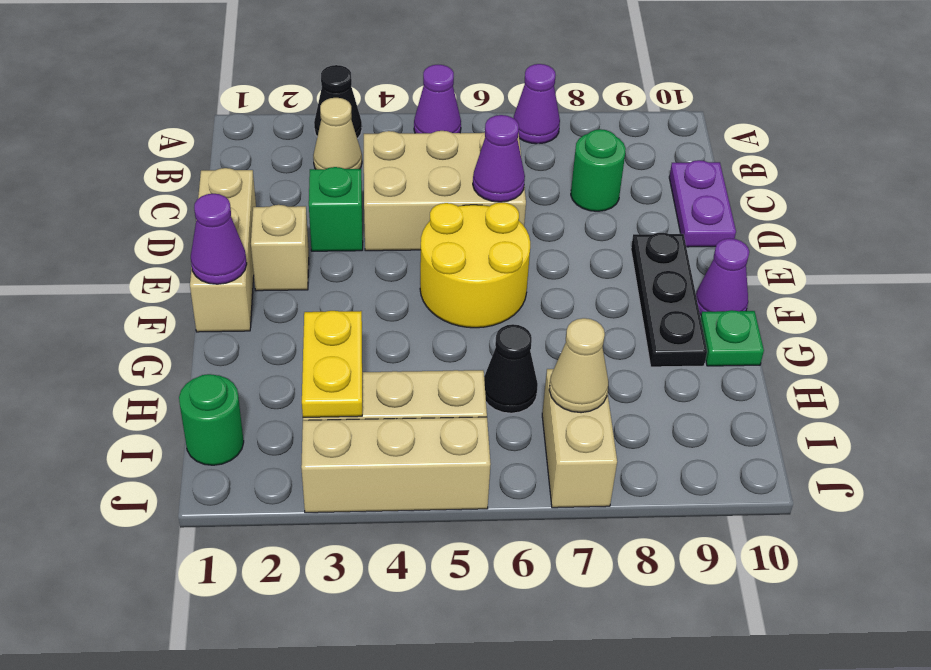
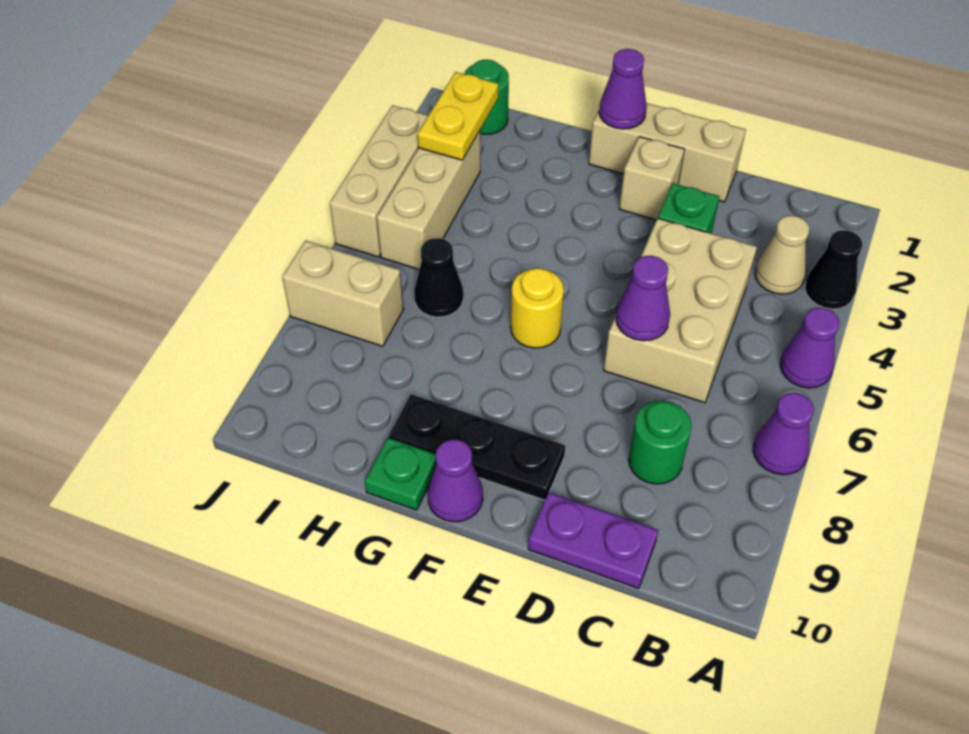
yellow 2x2 round brick [420,202,530,328] -> yellow 1x1 round brick [511,268,564,348]
yellow 1x2 plate [302,311,362,417] -> yellow 1x2 plate turned to [418,72,498,160]
tan 1x1 cone [549,318,608,413] -> none

